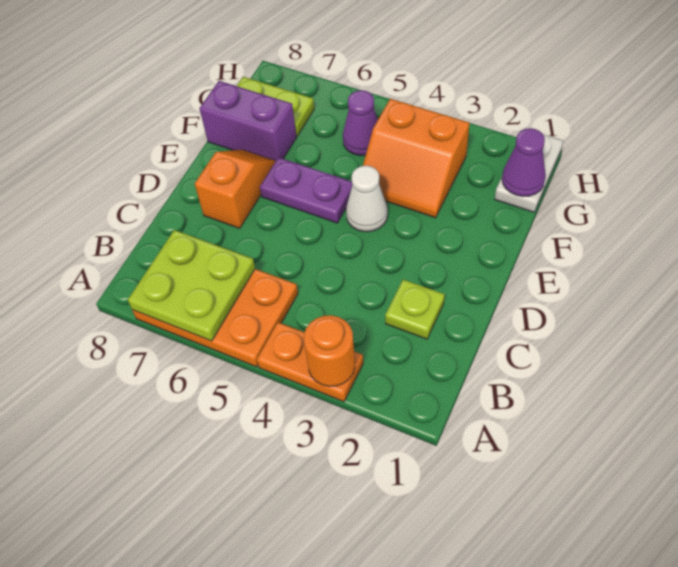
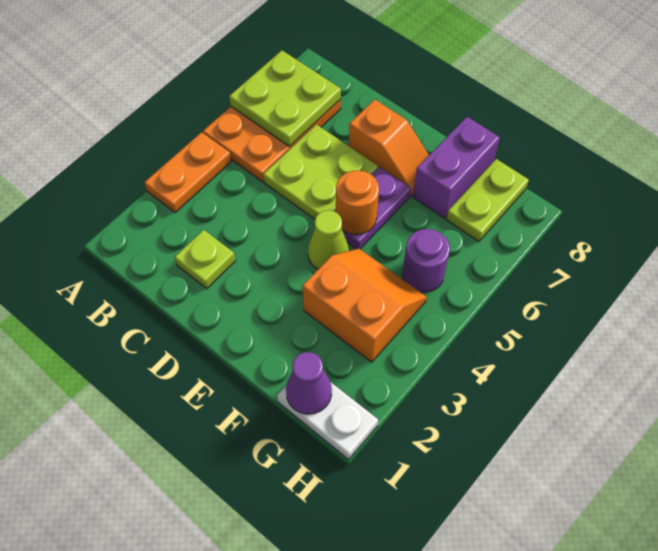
orange 1x1 round brick [304,315,355,386] -> orange 1x1 round brick moved to [336,170,379,234]
none -> lime 2x2 plate [263,124,378,219]
white 1x1 cone [346,166,388,232] -> lime 1x1 cone [308,211,349,269]
orange 2x2 slope [363,99,469,218] -> orange 2x2 slope turned to [303,249,427,362]
purple 1x1 cone [343,90,378,156] -> purple 1x1 round brick [402,229,450,292]

